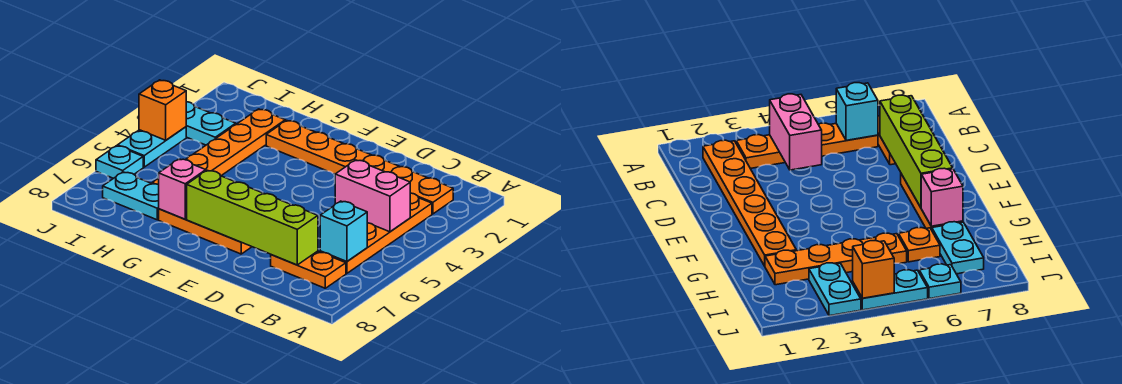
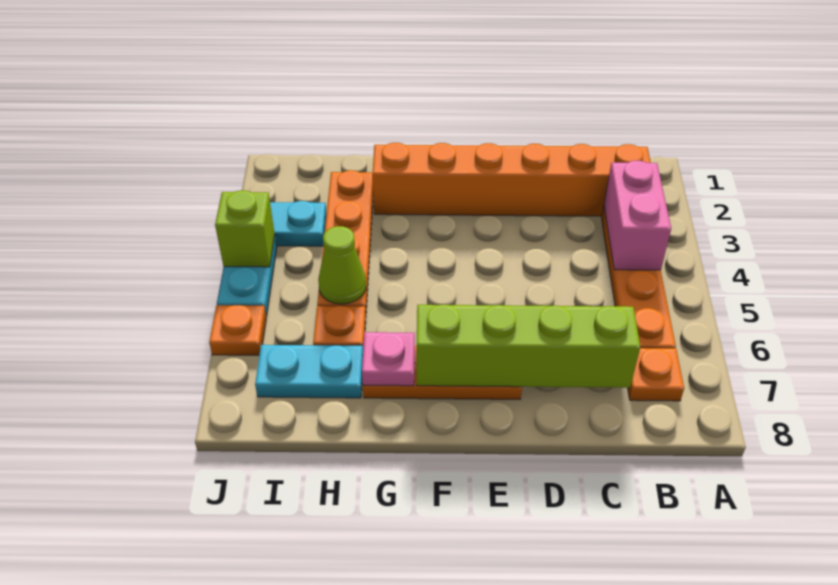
orange 1x6 plate [266,120,453,214] -> orange 1x6 brick [373,143,651,216]
pink 1x2 brick [335,160,410,232] -> pink 1x2 brick turned to [604,161,671,270]
cyan 1x1 brick [320,201,367,262] -> none
orange 1x2 plate [271,251,346,288] -> orange 1x1 plate [628,348,684,401]
pink 1x1 brick [159,159,206,219] -> pink 1x1 plate [362,332,415,386]
none -> lime 1x1 cone [318,226,366,304]
orange 1x1 brick [139,80,186,140] -> lime 1x1 brick [215,190,275,267]
cyan 1x1 plate [96,146,143,178] -> orange 1x1 plate [209,305,266,355]

